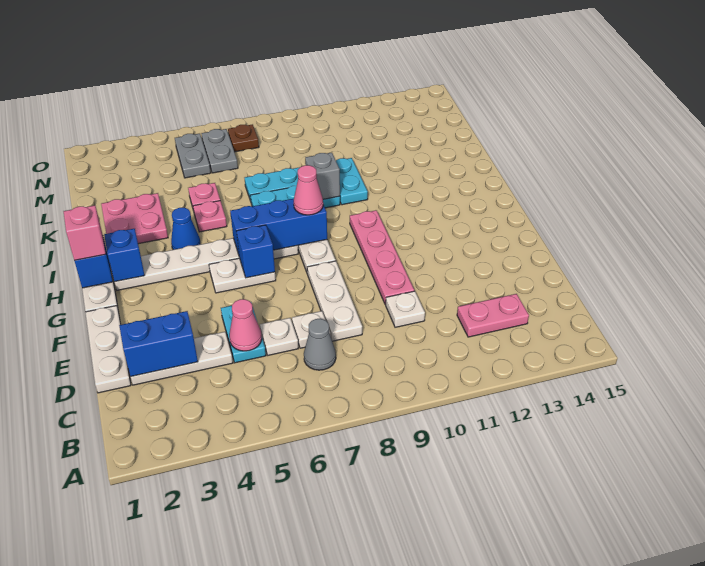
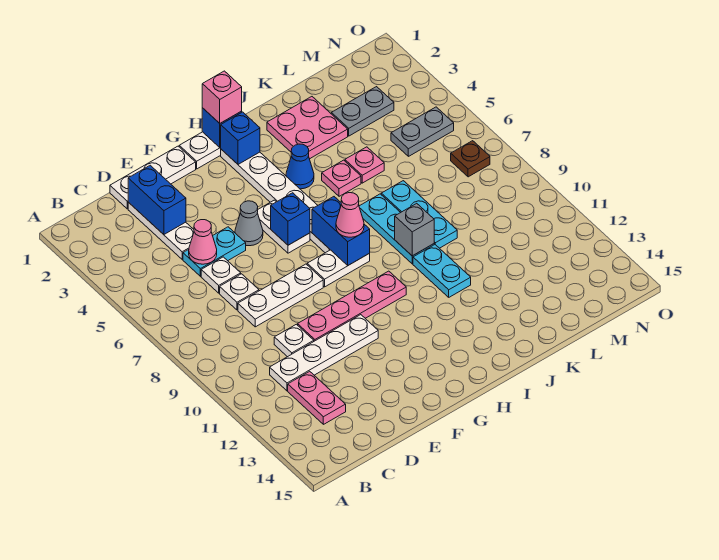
grey 1x1 cone [304,319,336,370] -> grey 1x1 cone moved to [235,201,263,246]
none -> white 1x4 plate [270,315,378,391]
blue 1x3 brick [230,199,327,255] -> blue 1x2 brick [312,197,370,265]
cyan 1x2 plate [336,158,368,205] -> cyan 1x2 plate turned to [413,245,471,297]
grey 1x2 plate [201,129,238,173] -> grey 1x2 plate moved to [331,87,394,136]

